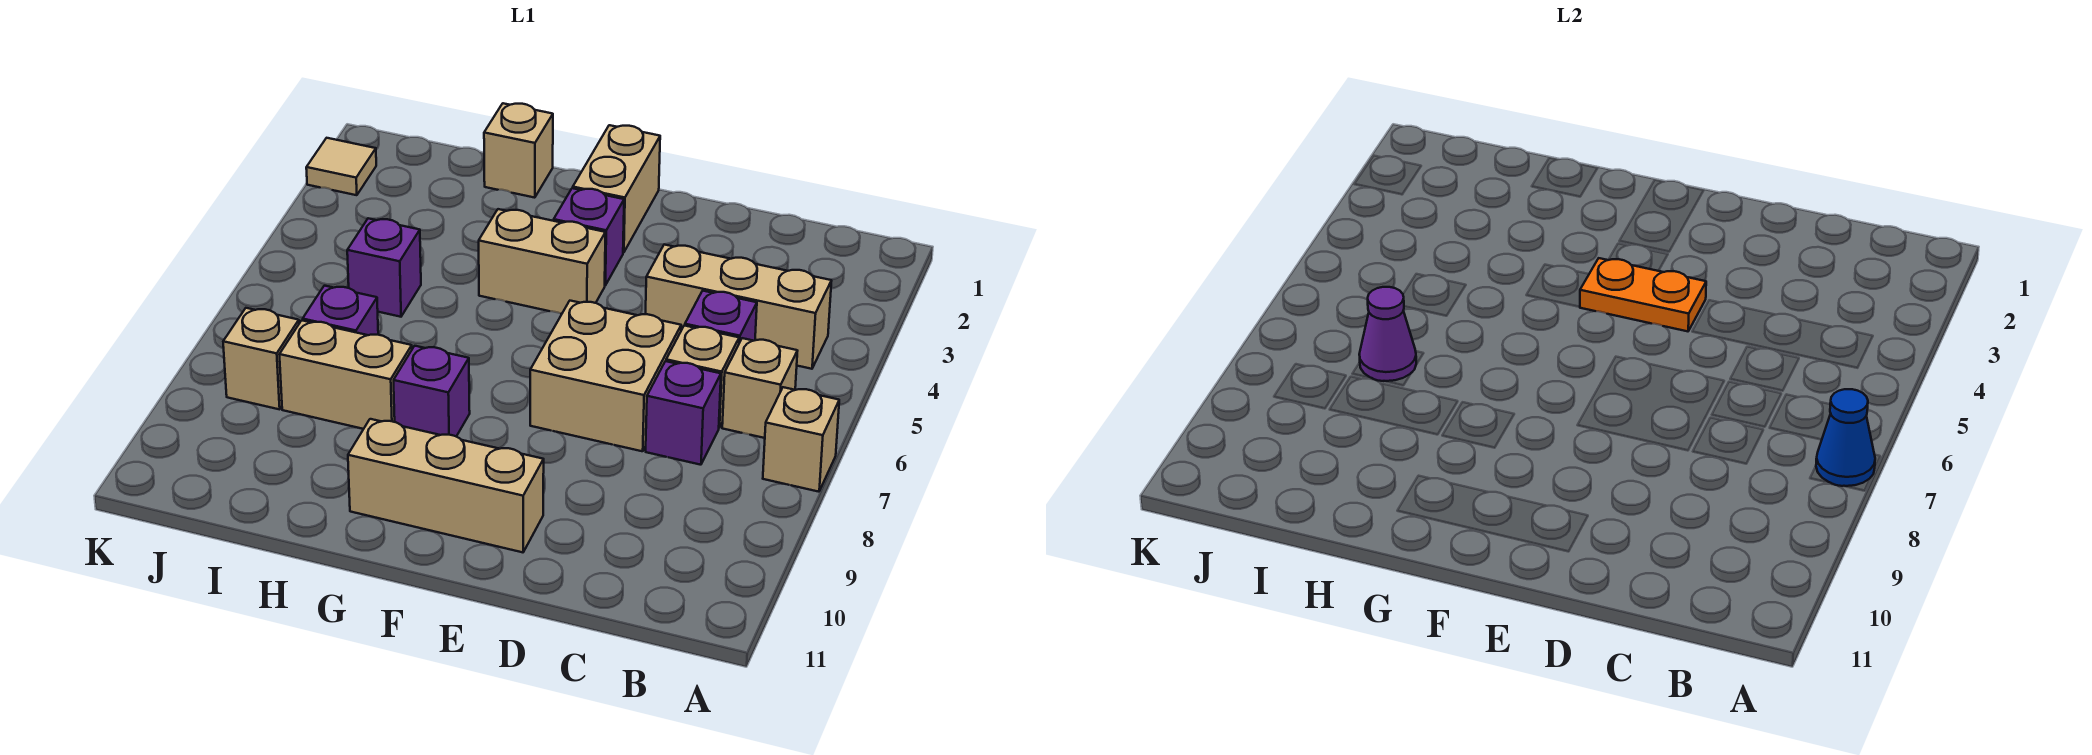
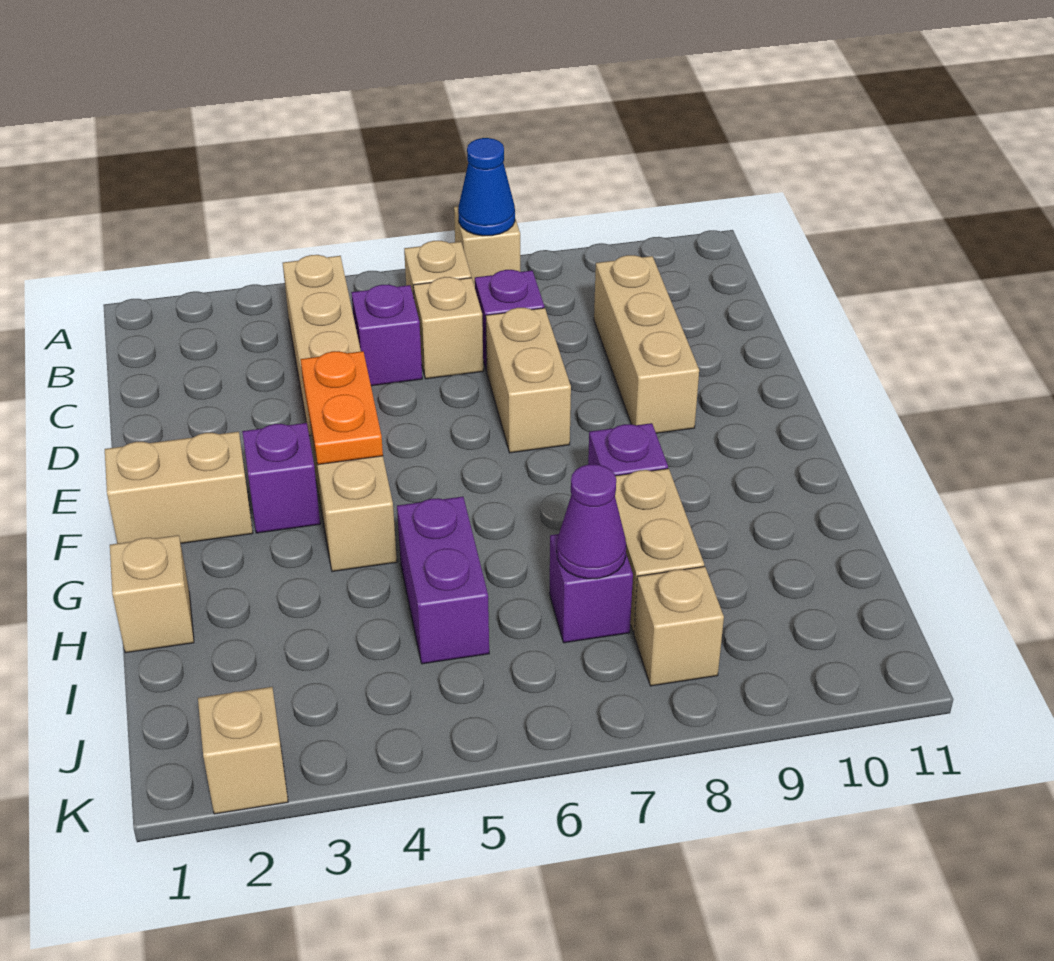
tan 2x2 brick [530,301,681,451] -> tan 1x2 brick [486,308,571,453]
tan 1x3 brick [348,419,544,552] -> tan 1x3 brick moved to [594,255,699,433]
purple 1x1 brick [347,218,421,317] -> purple 1x2 brick [397,497,489,664]
tan 1x1 tile [306,138,376,195] -> tan 1x1 brick [198,687,288,814]

